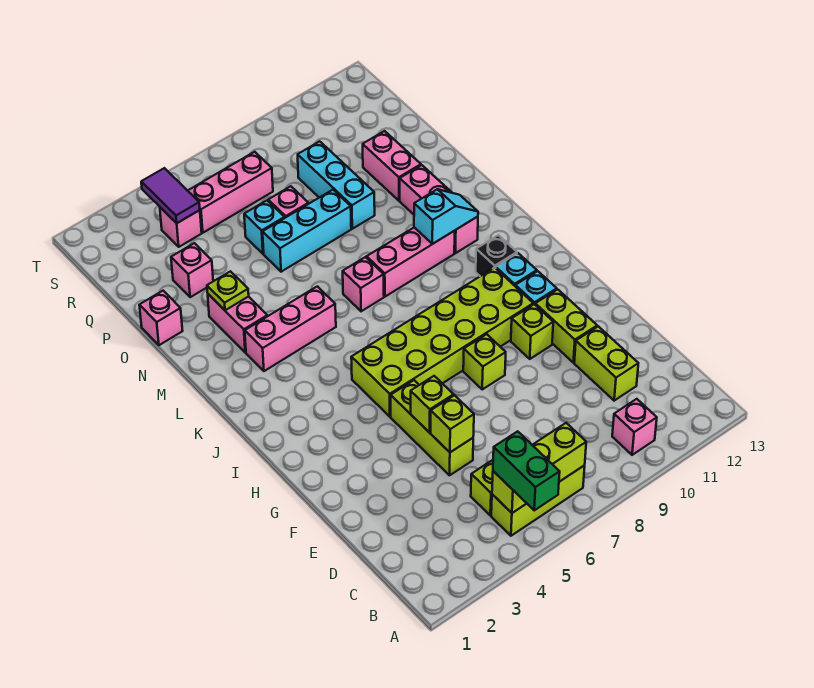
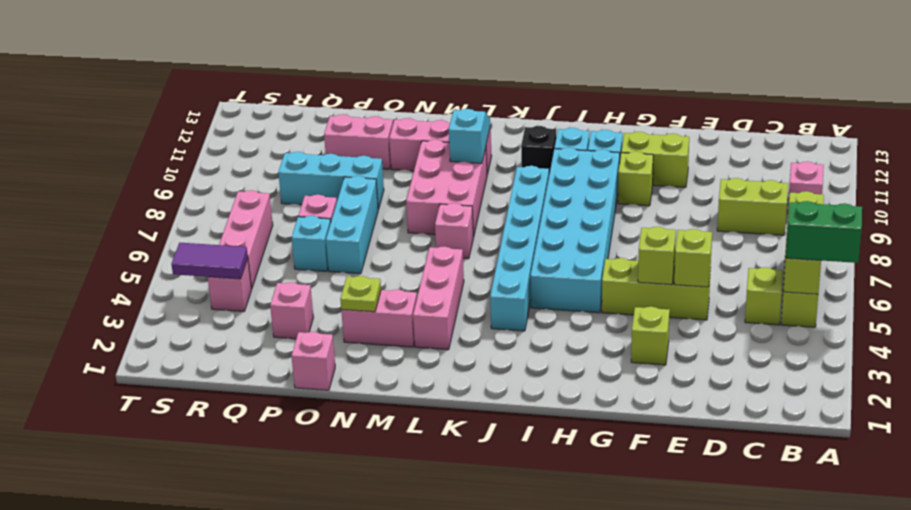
lime 1x2 brick [574,326,638,401] -> lime 1x2 brick moved to [717,178,788,235]
lime 1x1 brick [463,334,506,389] -> lime 1x1 brick moved to [631,307,670,365]
lime 2x6 brick [351,267,533,417] -> cyan 2x6 brick [530,147,620,313]
none -> cyan 1x6 brick [490,166,549,331]
pink 1x3 brick [367,227,455,297] -> pink 2x3 brick [406,140,487,237]

